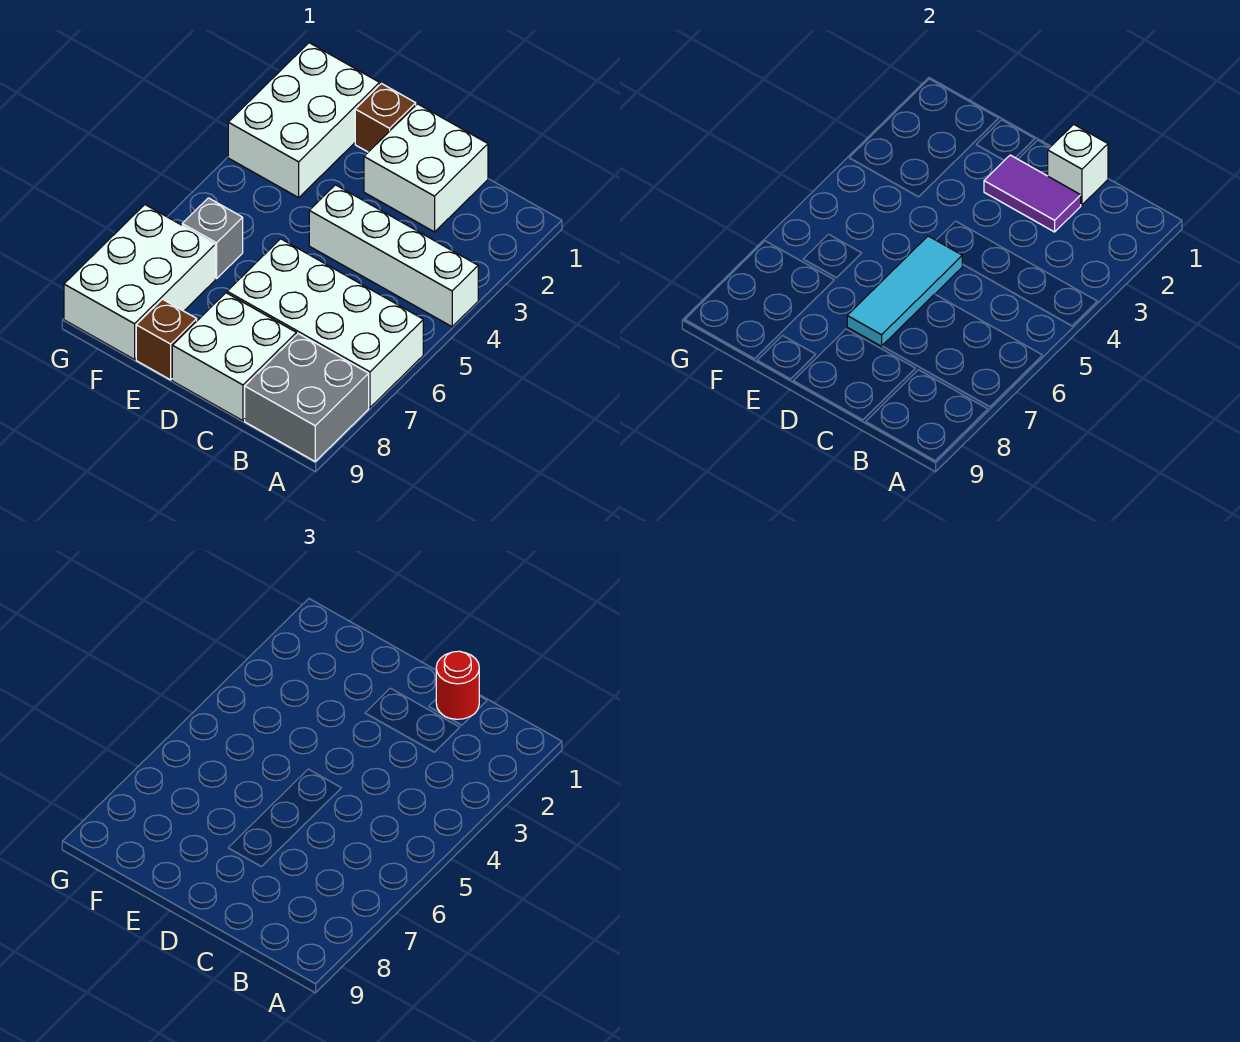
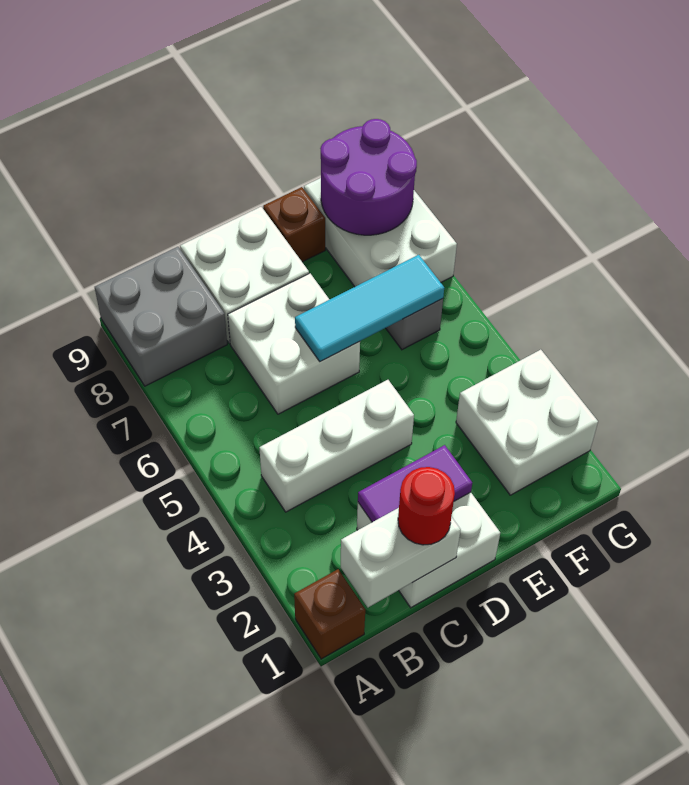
white 1x4 brick [309,185,478,327] -> white 1x3 brick [259,380,414,512]
white 2x4 brick [227,239,423,408] -> white 2x2 brick [228,273,360,414]
white 1x1 brick [1048,124,1108,205] -> white 1x2 brick [341,508,461,607]
cyan 1x3 tile [847,236,962,346] -> cyan 1x3 tile turned to [295,255,444,362]
brown 1x1 brick [355,84,416,152] -> brown 1x1 brick moved to [294,569,365,659]
white 2x3 brick [228,43,380,198] -> white 2x2 brick [456,350,598,495]
none -> purple 2x2 round brick [321,119,417,235]

